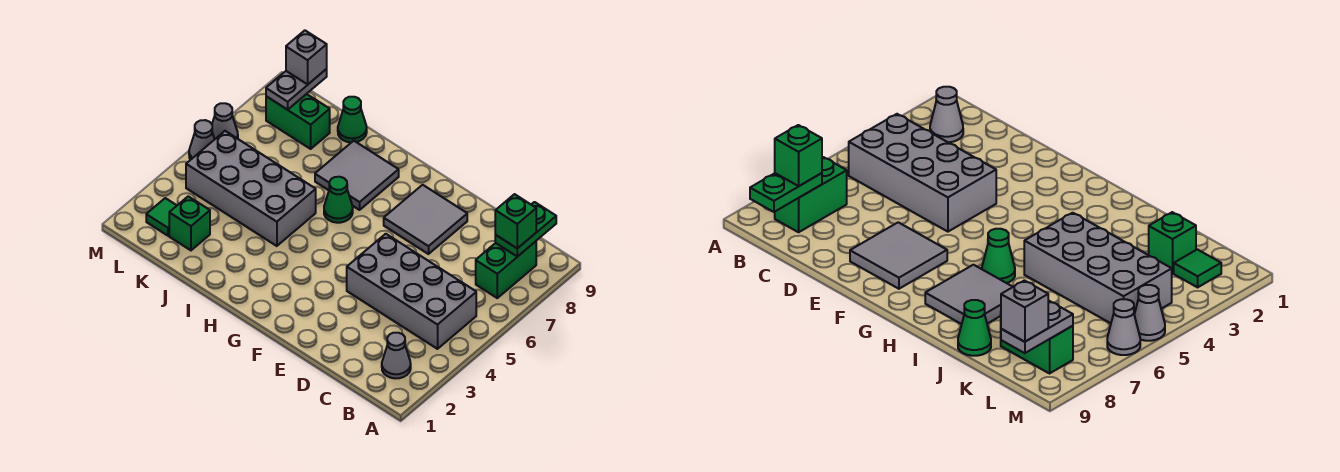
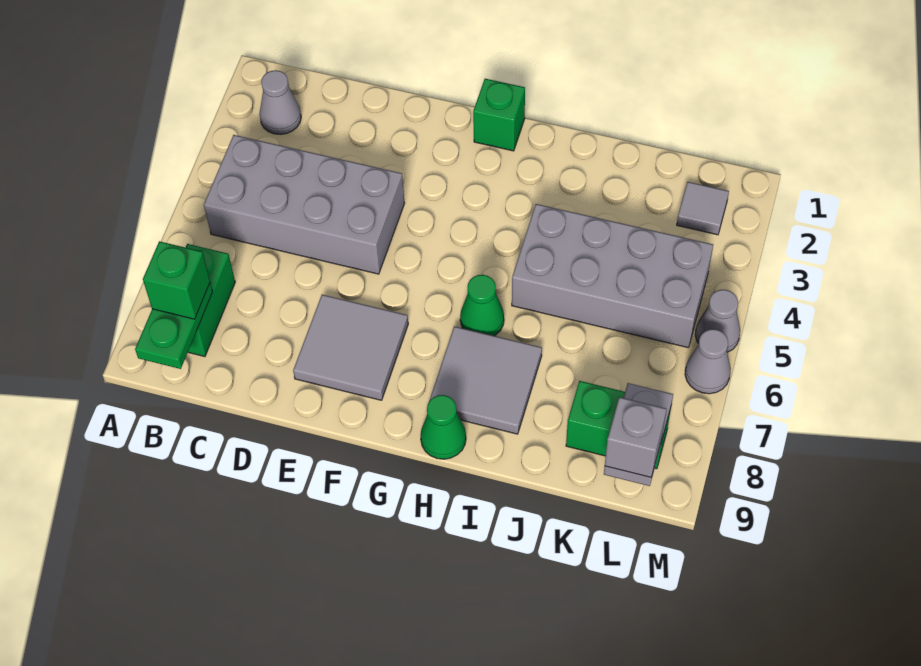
green 1x1 cone [338,97,367,142] -> green 1x1 cone moved to [421,395,466,459]
green 1x1 brick [169,196,210,250] -> green 1x1 brick moved to [473,79,525,151]
green 1x1 tile [146,198,177,236] -> grey 1x1 tile [677,182,729,235]

